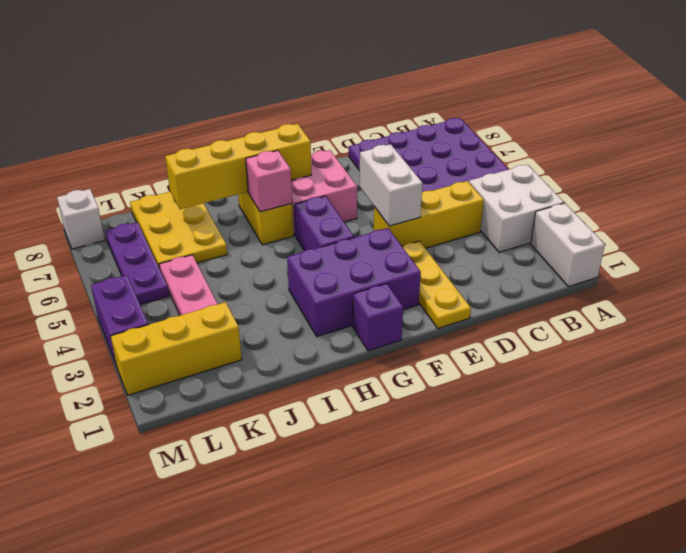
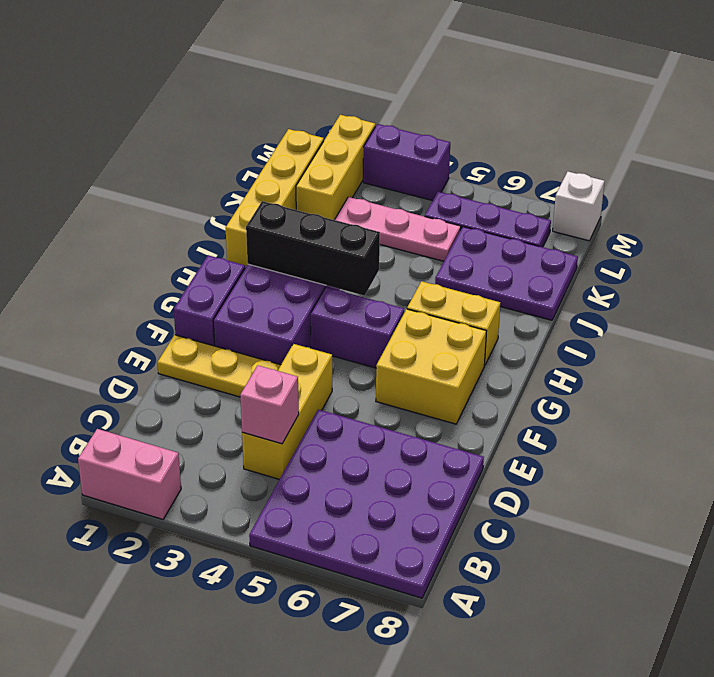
white 1x2 brick [531,203,605,287] -> pink 1x2 brick [78,429,181,519]
white 2x2 brick [469,165,564,252] -> none
white 1x2 brick [359,144,422,226] -> none
pink 2x2 brick [291,150,357,236] -> yellow 2x2 brick [376,309,486,424]
purple 1x1 brick [353,283,403,351] -> purple 1x2 brick [174,255,245,346]
yellow 1x4 brick [165,124,311,209] -> yellow 1x4 brick moved to [226,129,324,268]
none -> black 1x3 brick [246,201,380,296]
pink 1x1 brick [246,150,292,212] -> pink 1x1 brick moved to [240,365,299,444]
yellow 2x3 plate [130,192,227,269] -> purple 2x3 plate [435,227,578,320]

